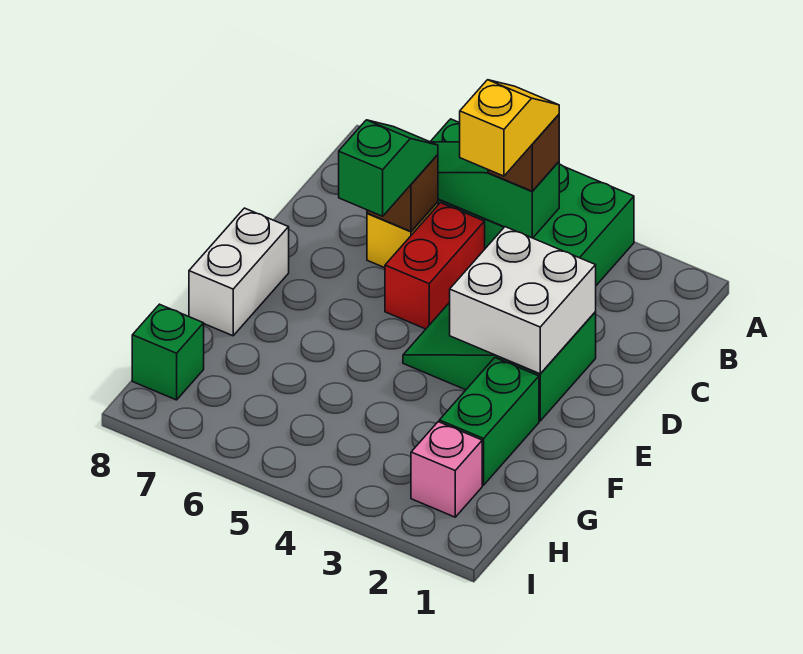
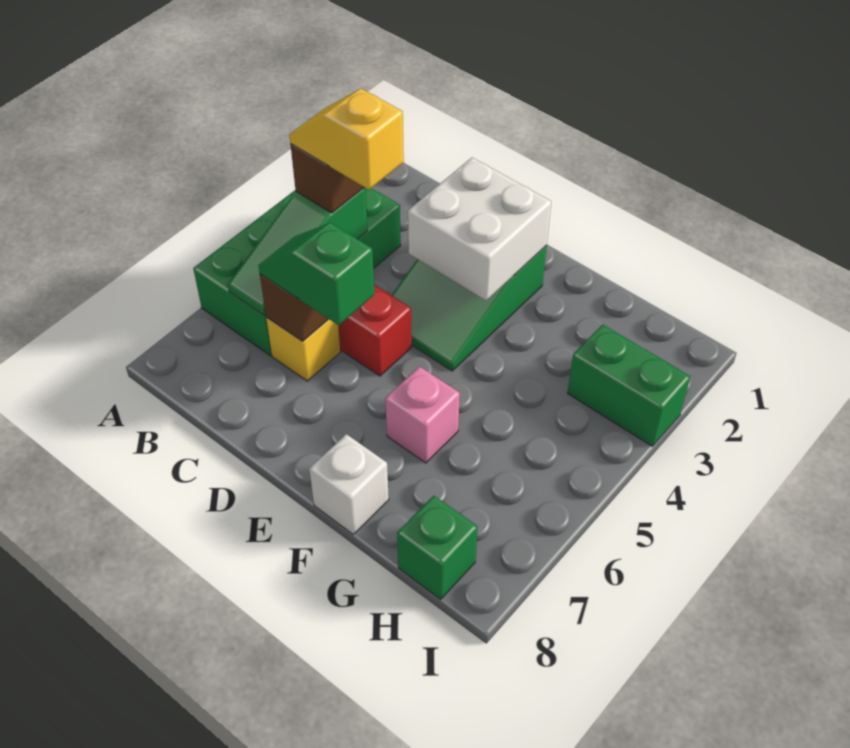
white 1x2 brick [189,208,289,336] -> white 1x1 brick [309,434,389,534]
green 1x2 brick [439,358,539,485] -> green 1x2 brick moved to [568,325,690,446]
pink 1x1 brick [411,422,482,517] -> pink 1x1 brick moved to [385,367,460,463]

